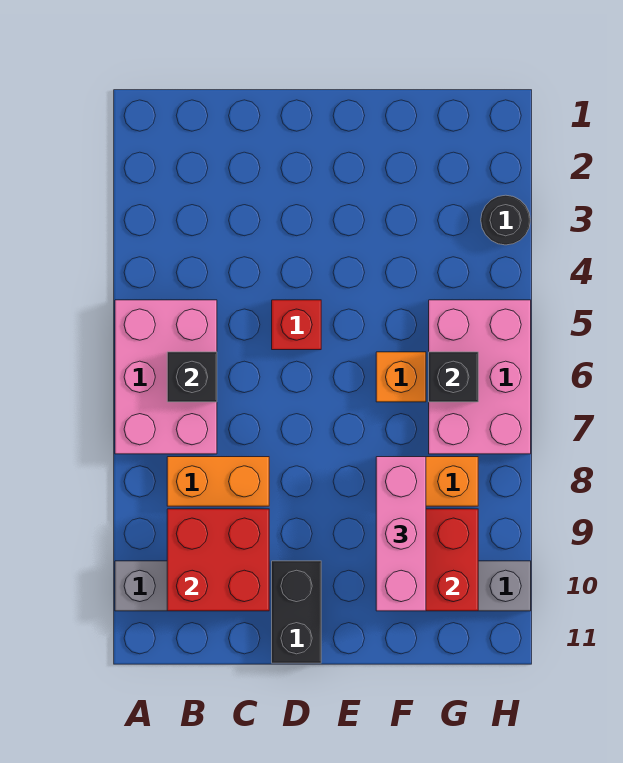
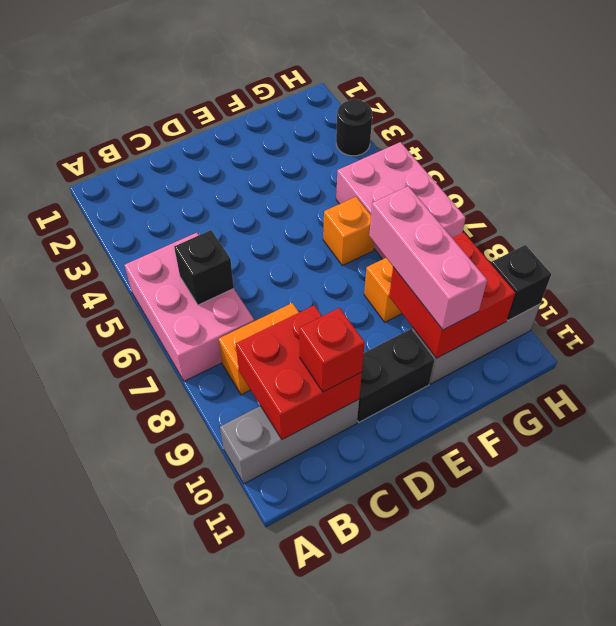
red 1x1 brick [272,300,321,350] -> red 1x1 brick moved to [299,308,365,392]
black 1x2 brick [272,561,321,663] -> black 1x2 brick turned to [357,329,434,422]
black 1x1 brick [429,352,478,402] -> black 1x1 brick moved to [491,245,551,321]

